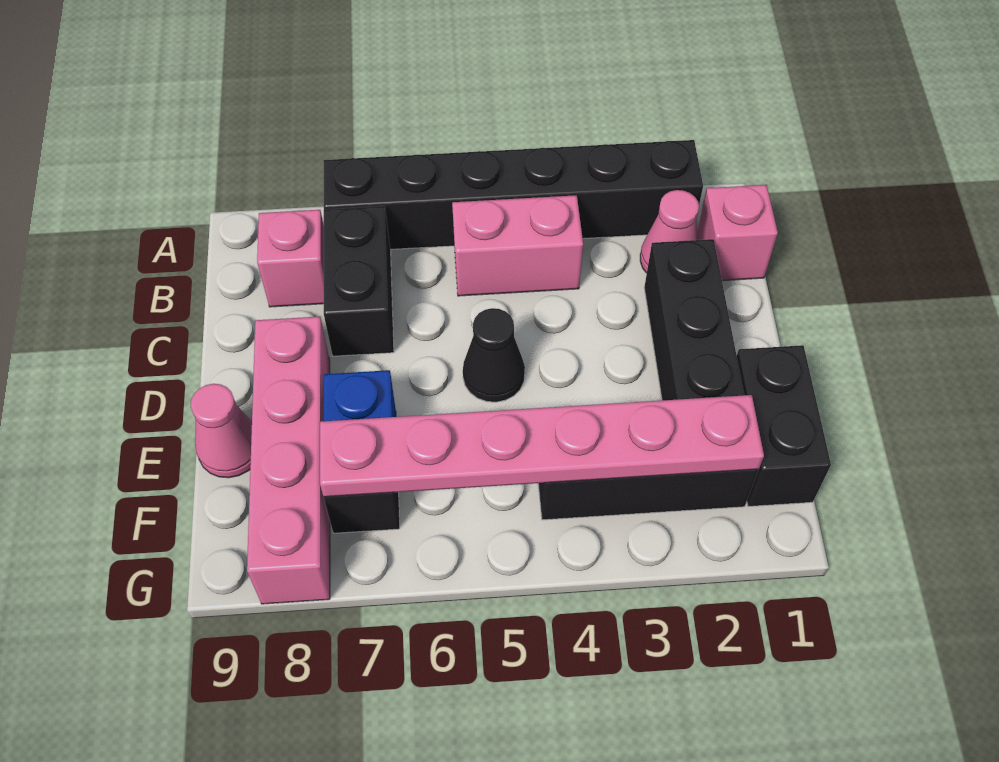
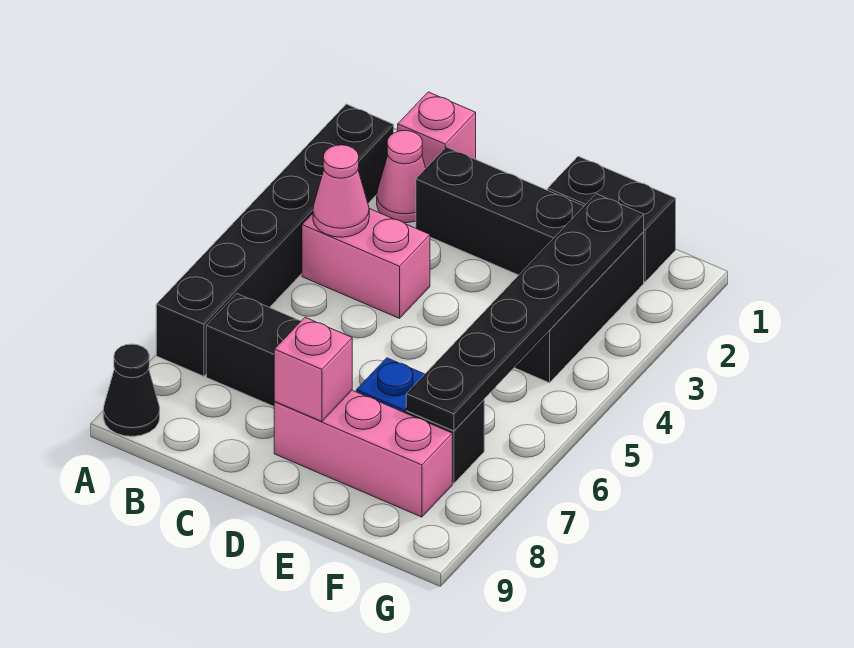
pink 1x2 brick [452,195,583,296] -> pink 1x2 brick turned to [302,209,430,318]
pink 1x1 brick [257,210,324,307] -> pink 1x1 brick moved to [274,317,352,421]
black 1x1 cone [463,308,525,402] -> black 1x1 cone moved to [103,344,160,436]
pink 1x4 brick [247,317,330,604] -> pink 1x3 brick [274,390,452,517]
pink 1x1 cone [191,384,252,478] -> pink 1x1 cone moved to [313,145,369,237]
pink 1x6 plate [320,395,764,497] -> black 1x6 plate [406,194,644,431]

